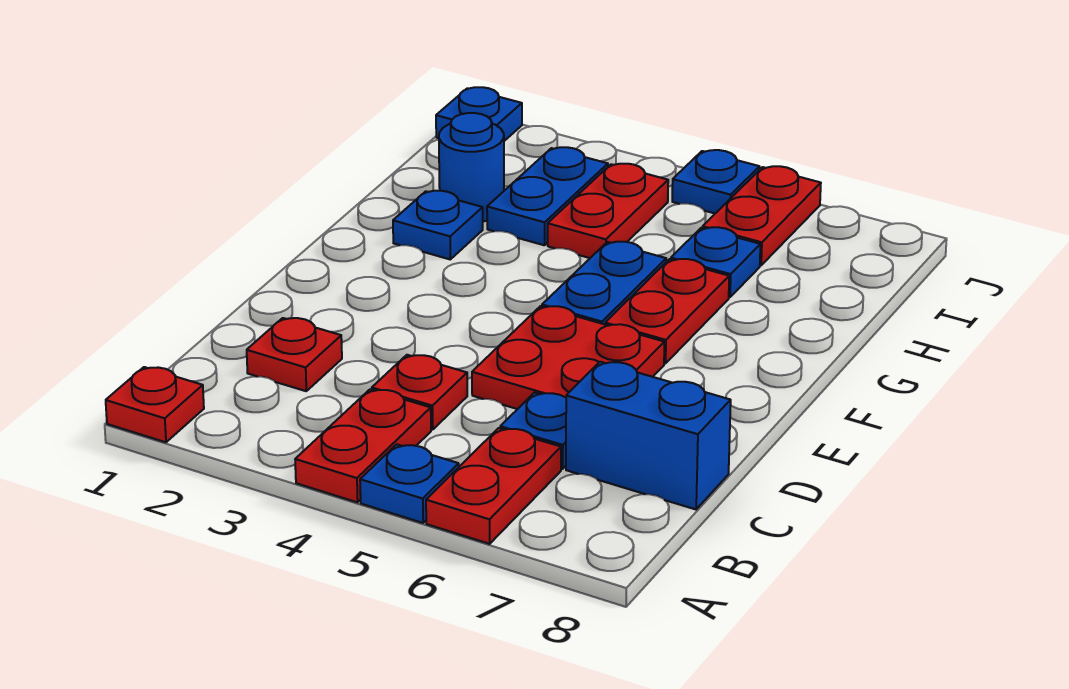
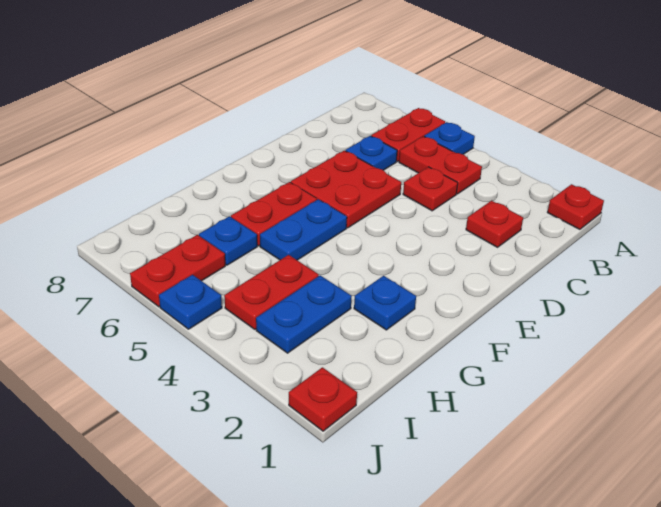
red 1x2 plate [295,389,431,502] -> red 1x2 plate turned to [399,136,482,194]
blue 1x2 brick [566,362,731,509] -> none
blue 1x1 round brick [439,113,504,221] -> none
blue 1x1 plate [436,87,522,141] -> red 1x1 plate [289,367,357,431]

